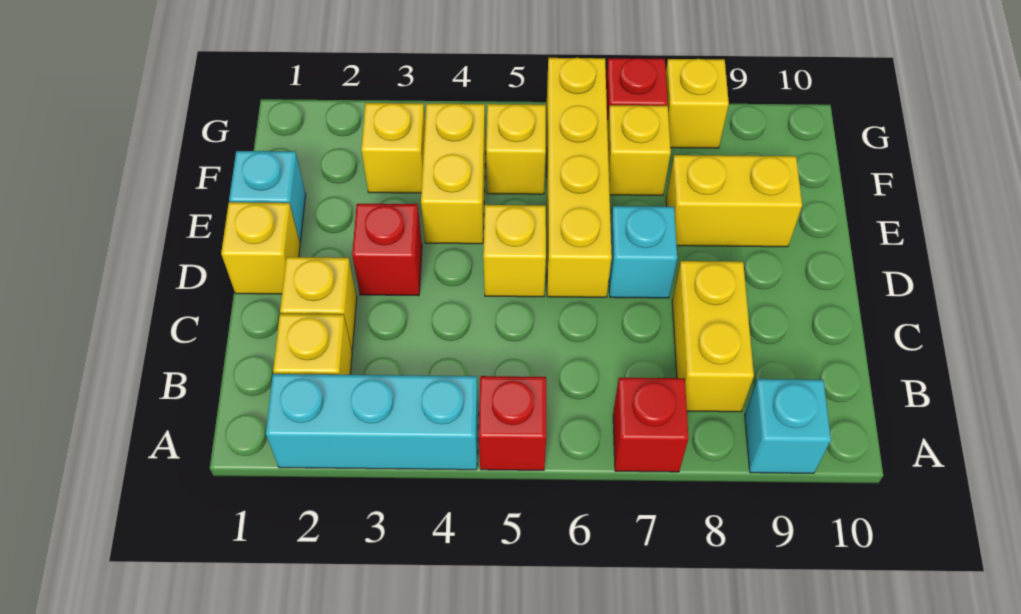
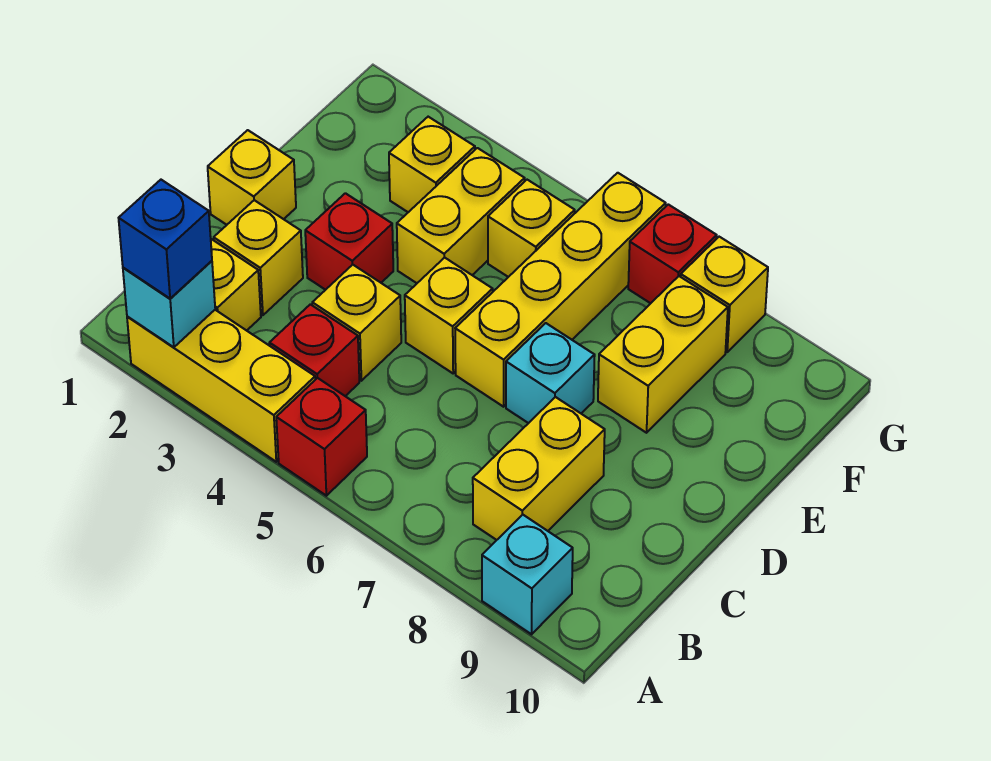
cyan 1x3 brick [266,374,479,470] -> yellow 1x3 brick [127,310,315,462]
none -> blue 1x1 brick [119,180,212,299]
red 1x1 brick [613,378,689,472] -> red 1x1 brick moved to [270,304,359,396]
cyan 1x1 brick [229,151,306,242] -> cyan 1x1 brick moved to [123,261,215,347]
yellow 1x2 brick [666,155,802,247] -> yellow 1x2 brick turned to [598,276,728,433]
yellow 1x1 brick [607,105,671,195] -> yellow 1x1 brick moved to [312,265,401,381]

